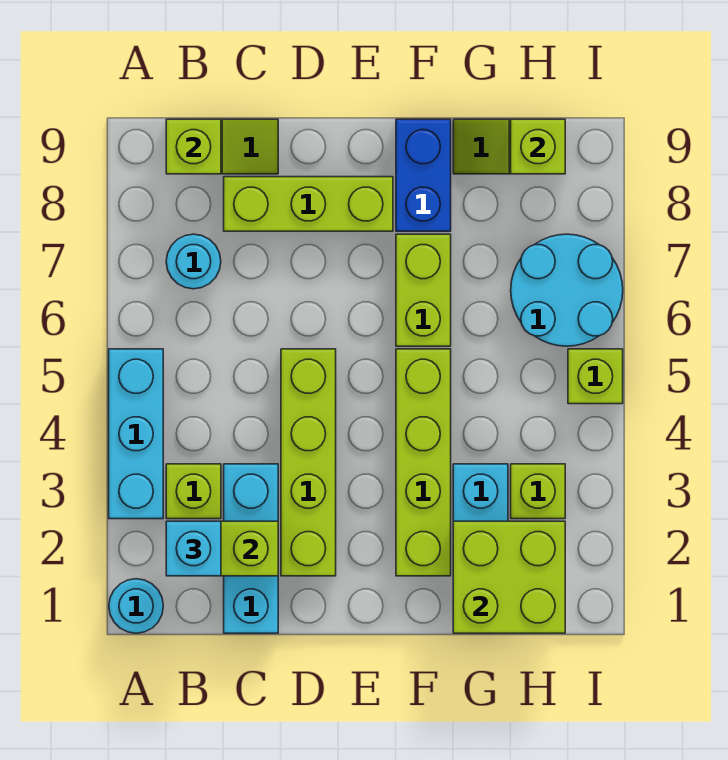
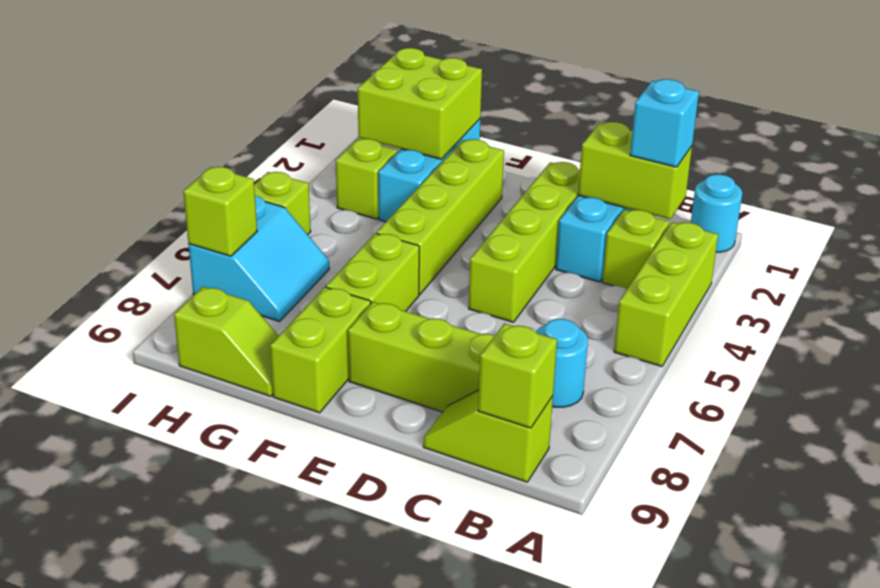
cyan 1x3 brick [109,349,163,519] -> lime 1x3 brick [614,222,718,366]
blue 1x2 brick [396,119,451,231] -> lime 1x2 brick [270,287,371,413]
cyan 2x2 round brick [511,234,623,346] -> cyan 2x2 slope [188,196,329,321]
lime 1x1 brick [511,119,565,174] -> lime 1x1 brick moved to [183,167,257,256]

